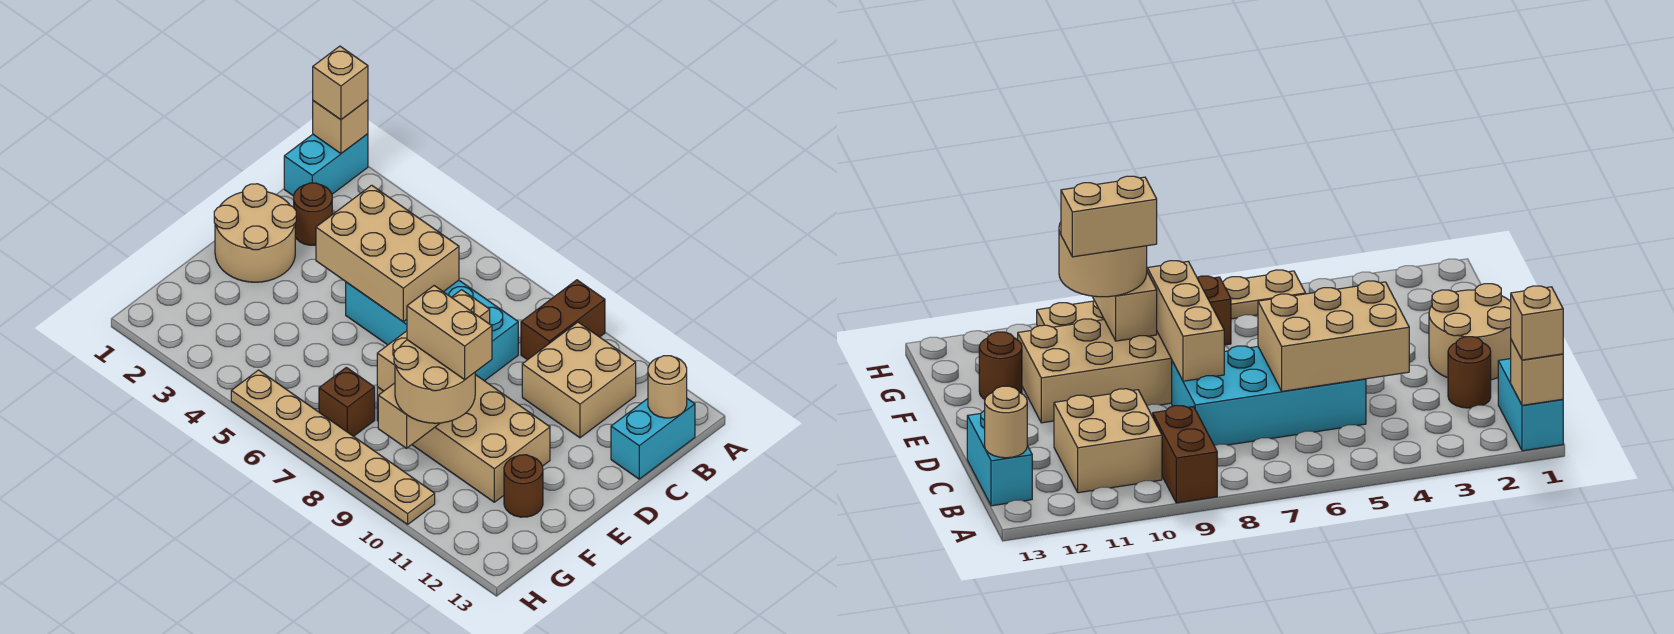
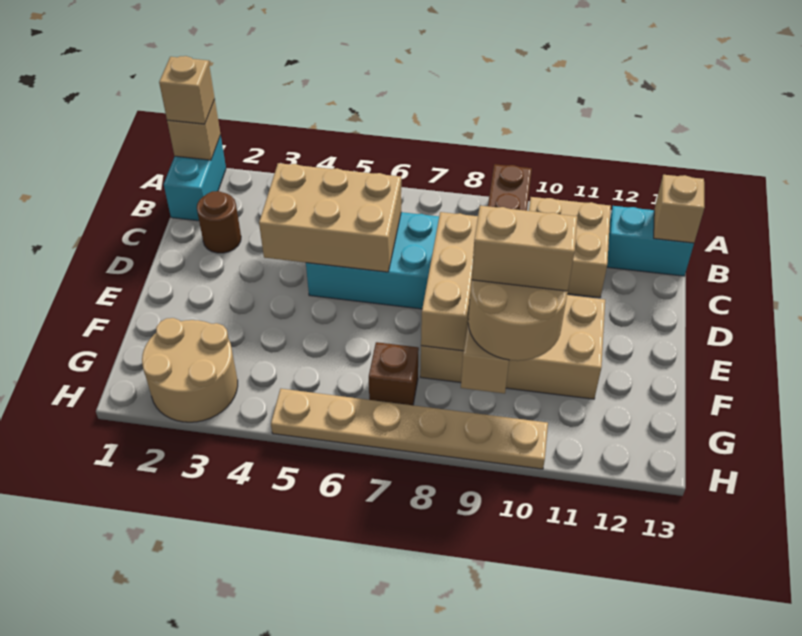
cyan 1x2 brick [611,399,695,479] -> cyan 1x2 brick turned to [607,206,694,276]
tan 1x1 round brick [648,356,687,418] -> tan 1x1 brick [654,175,705,243]
tan 2x2 round brick [214,184,296,282] -> tan 2x2 round brick moved to [142,318,238,422]
brown 1x1 round brick [504,455,543,517] -> none

